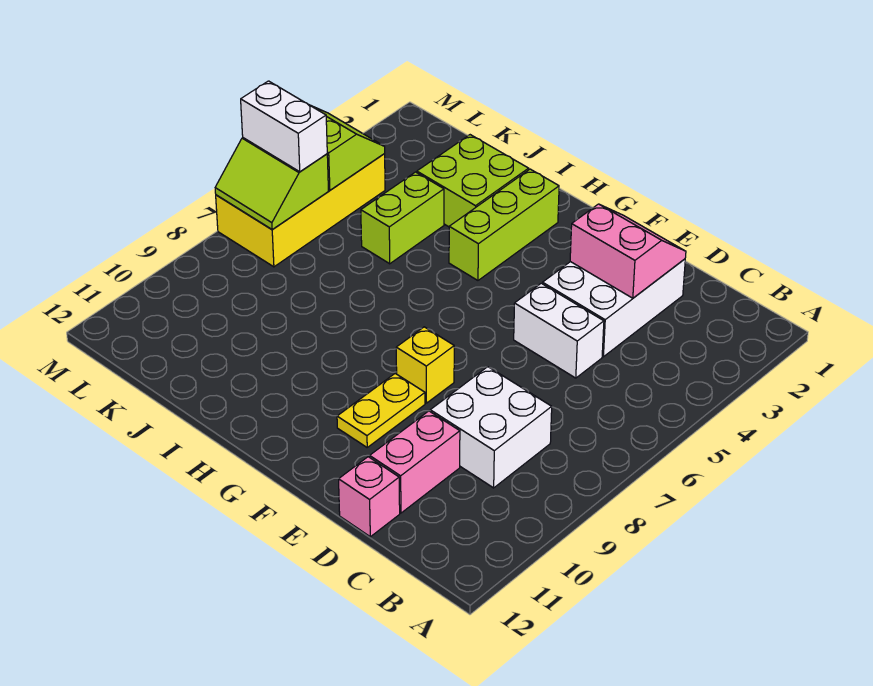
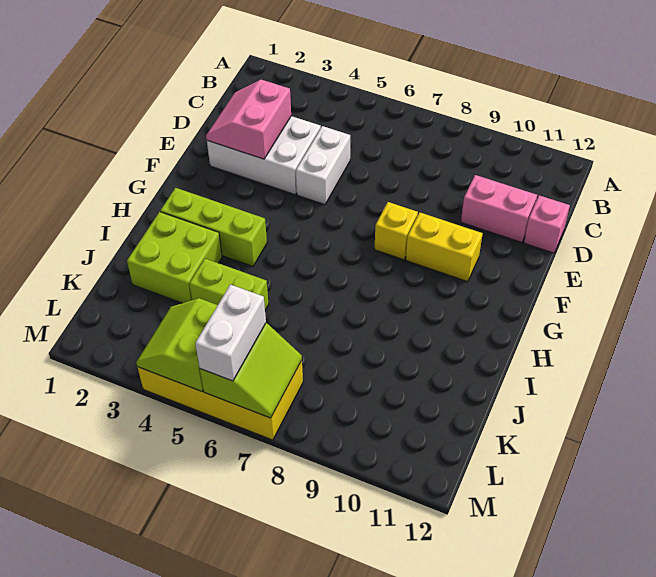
white 2x2 brick [430,367,552,488] -> none
yellow 1x2 plate [337,374,425,447] -> yellow 1x2 brick [406,213,483,282]

